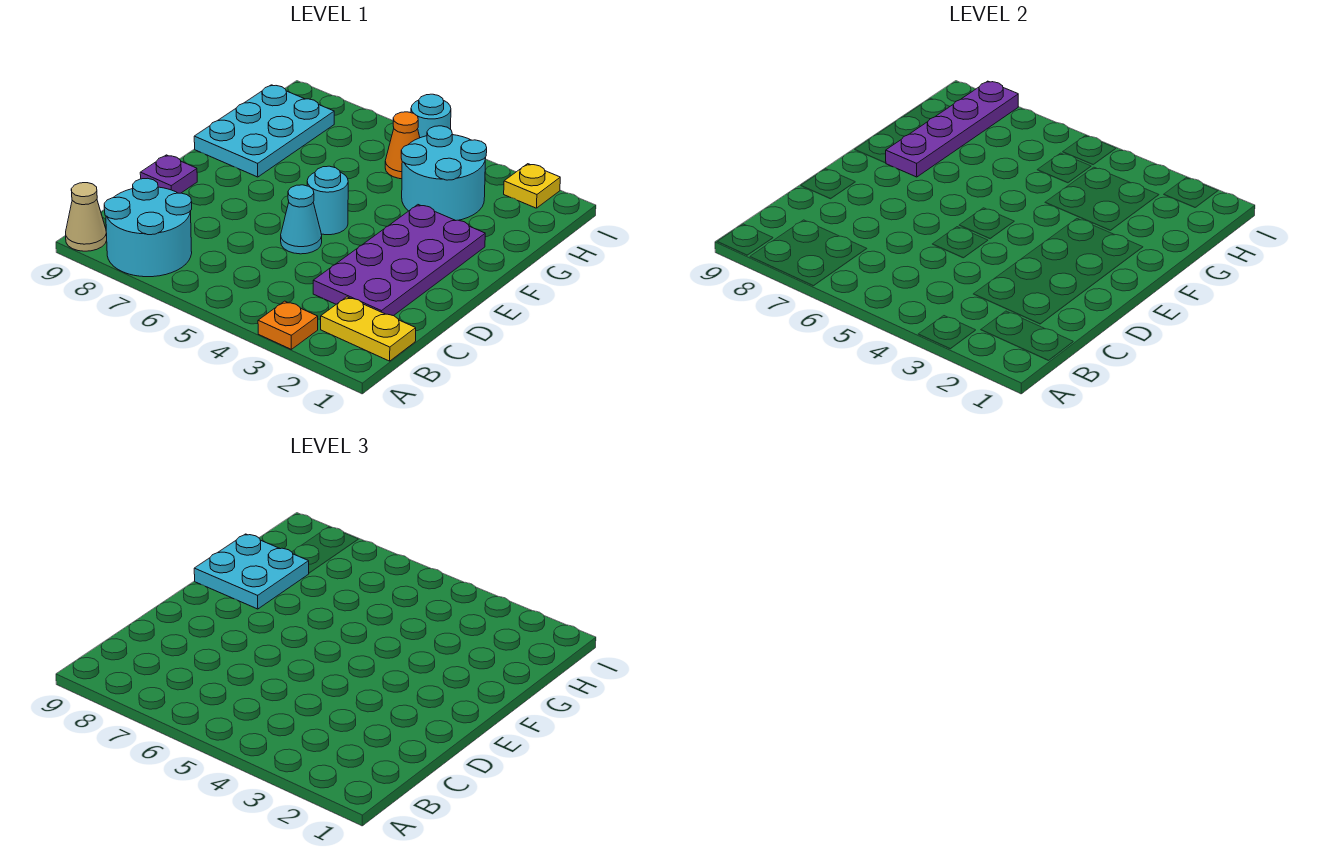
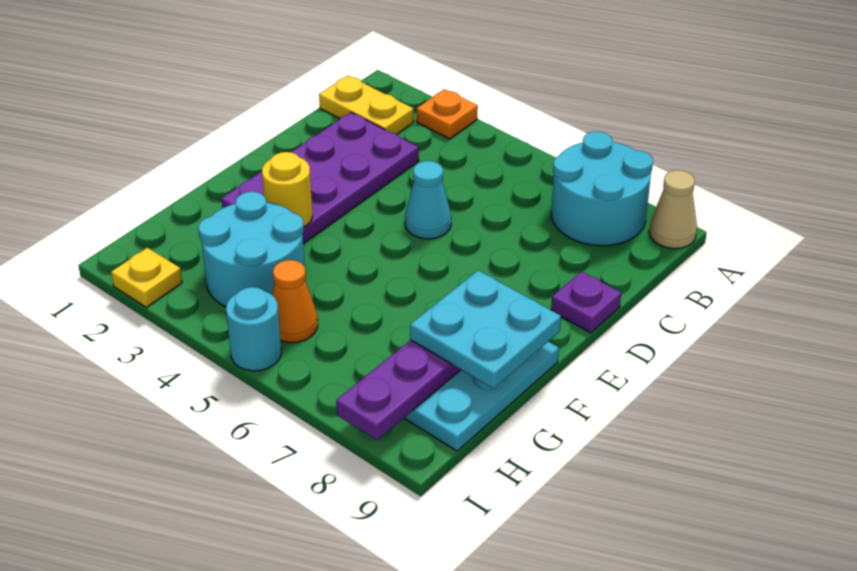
cyan 1x1 round brick [307,166,348,235] -> none
none -> yellow 1x1 round brick [262,152,312,227]

